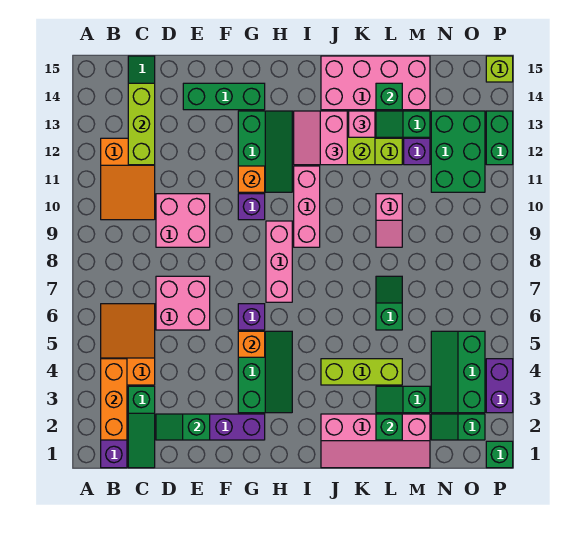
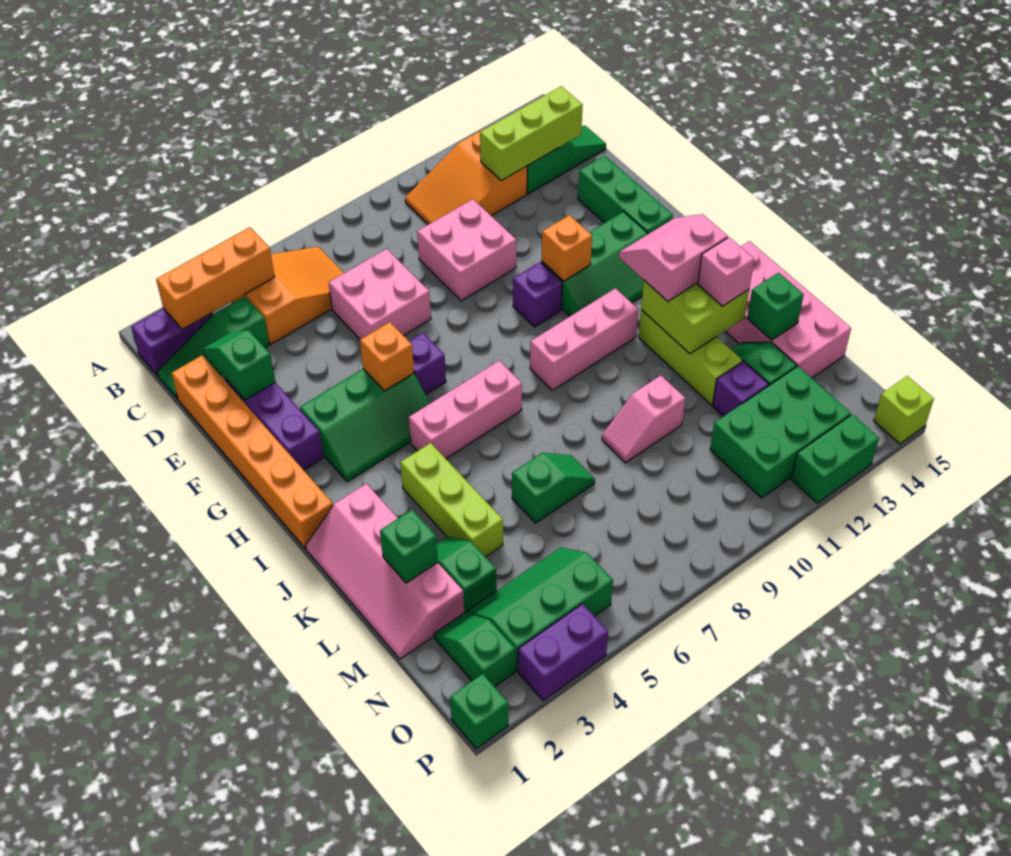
none -> orange 1x6 brick [172,355,333,549]
pink 1x3 brick [266,221,292,302] -> pink 1x3 brick moved to [409,361,522,459]

